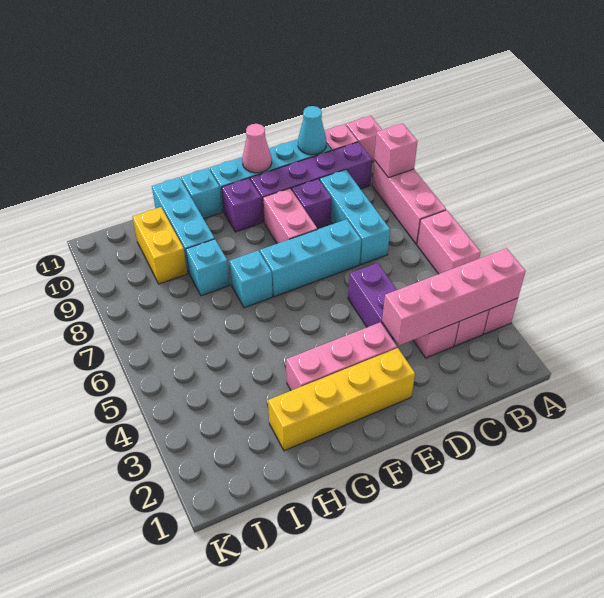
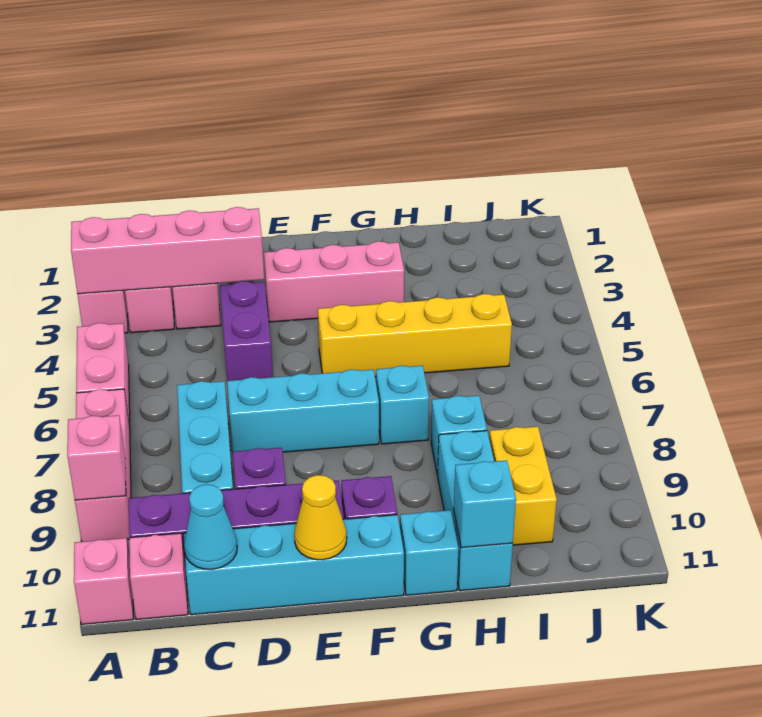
yellow 1x4 brick [268,348,415,451] -> yellow 1x4 brick moved to [318,294,512,377]
pink 1x2 brick [263,188,317,244] -> none
pink 1x1 cone [242,124,272,173] -> yellow 1x1 cone [294,475,347,560]
none -> cyan 1x1 brick [454,460,516,548]

